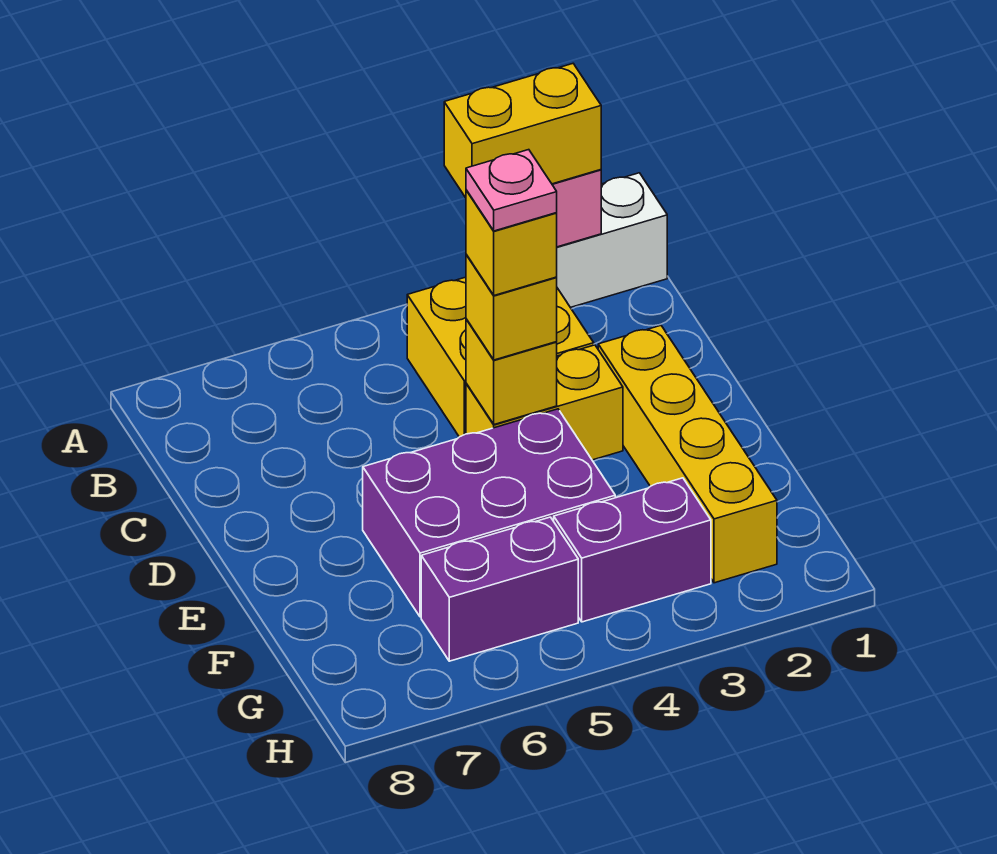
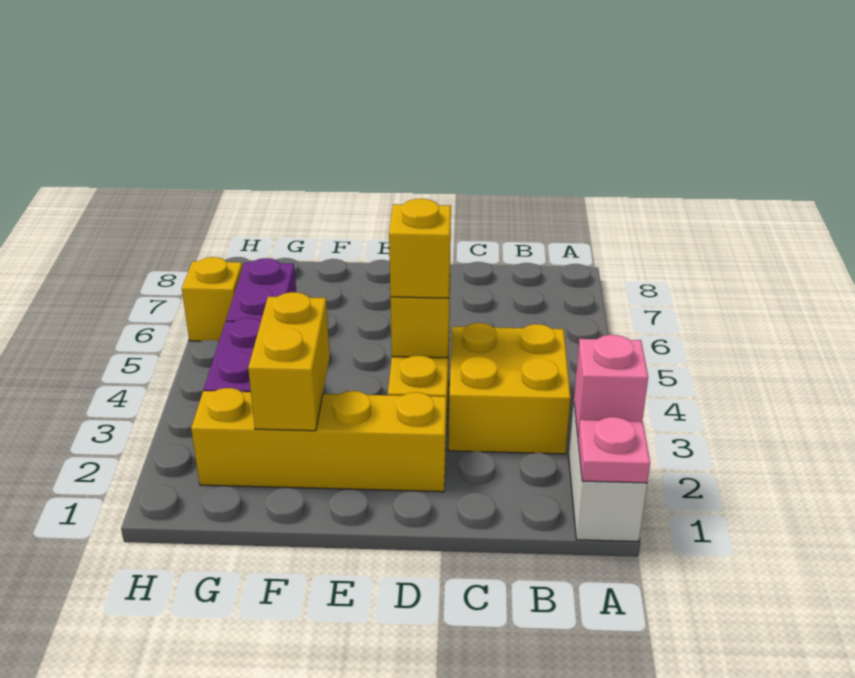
yellow 1x2 brick [444,64,601,198] -> yellow 1x2 brick moved to [248,292,330,431]
yellow 1x1 brick [466,190,557,295] -> yellow 1x1 brick moved to [182,257,242,341]
pink 1x1 plate [466,150,557,231] -> pink 1x1 plate moved to [578,417,650,483]
purple 2x3 brick [363,409,615,617] -> none

